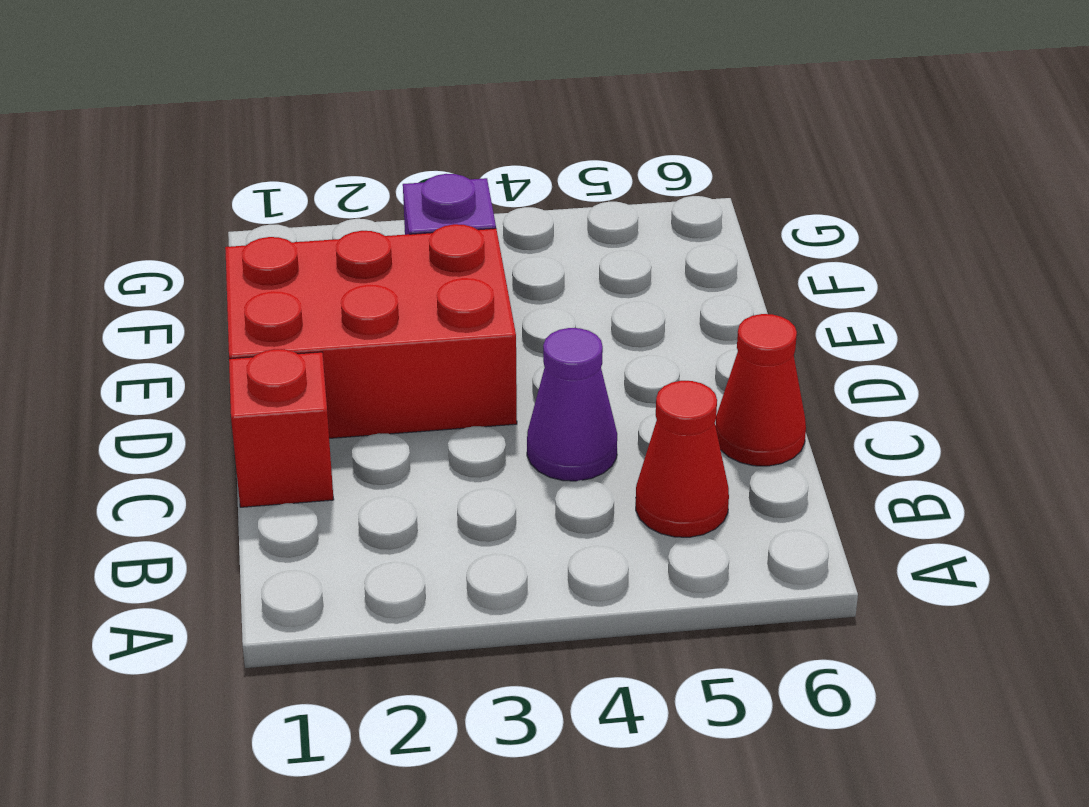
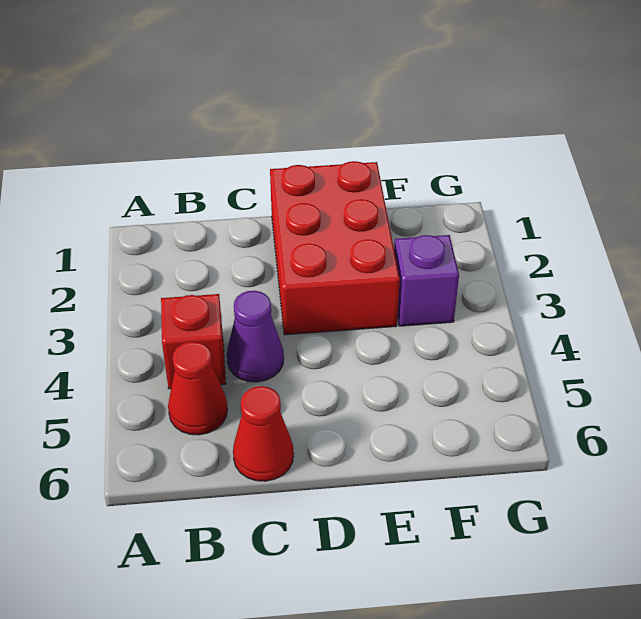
red 1x1 brick [229,349,334,507] -> red 1x1 brick moved to [161,294,226,389]

